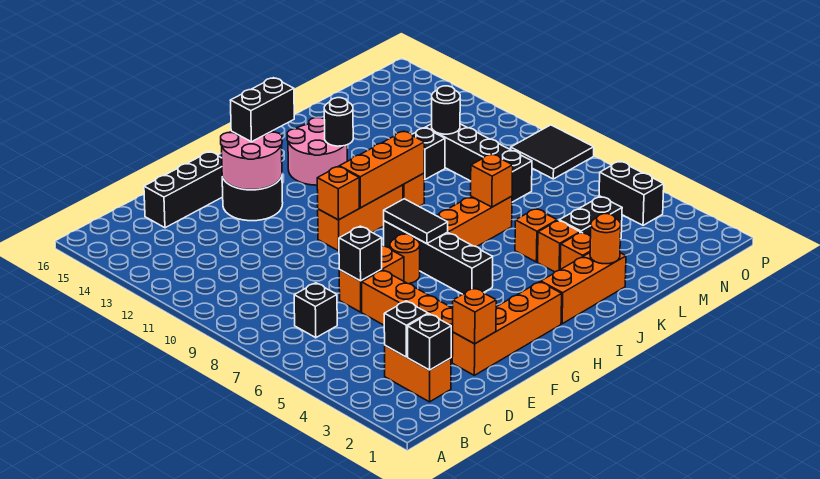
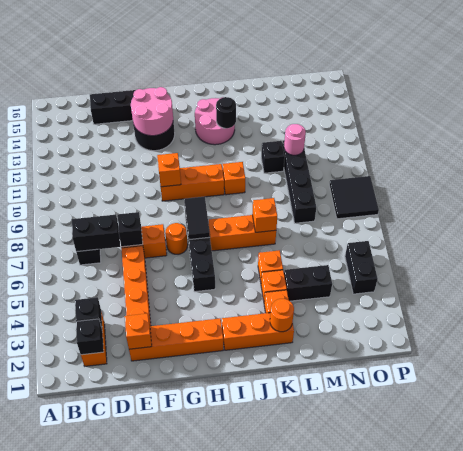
black 1x2 brick [230,78,294,142] -> black 1x2 brick moved to [72,215,120,252]
orange 1x3 brick [339,131,424,208] -> none
black 1x1 round brick [432,86,460,134] -> pink 1x1 round brick [284,124,306,155]

